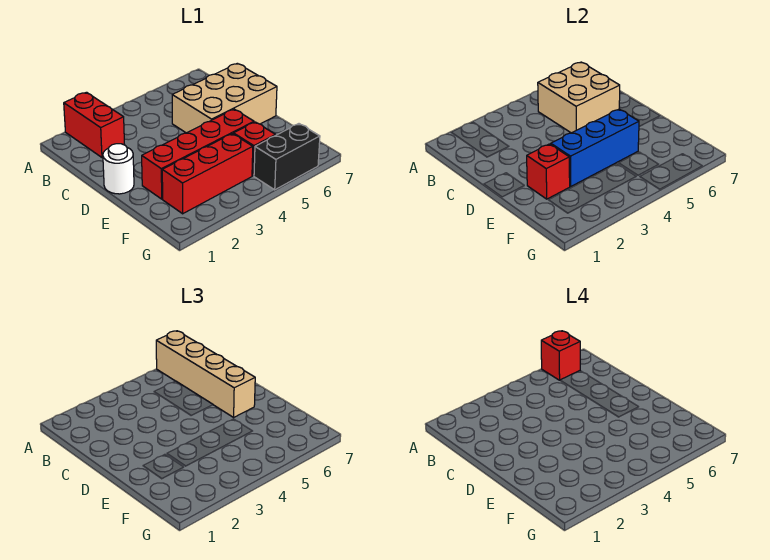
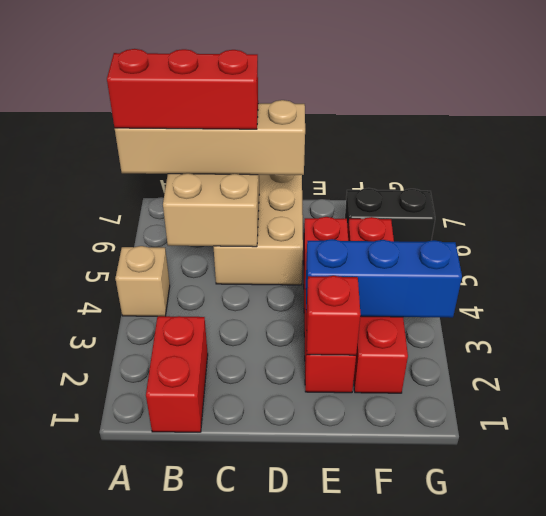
red 1x2 brick [64,92,125,158] -> red 1x2 brick turned to [146,316,208,432]
none -> tan 1x1 brick [115,246,170,316]
red 1x1 brick [541,331,580,380] -> red 1x3 brick [107,49,258,129]
white 1x1 round brick [103,144,134,194] -> none
blue 1x3 brick [551,109,639,186] -> blue 1x3 brick turned to [306,239,462,318]
black 1x2 brick [254,124,320,190] -> black 1x2 brick turned to [345,188,435,242]

